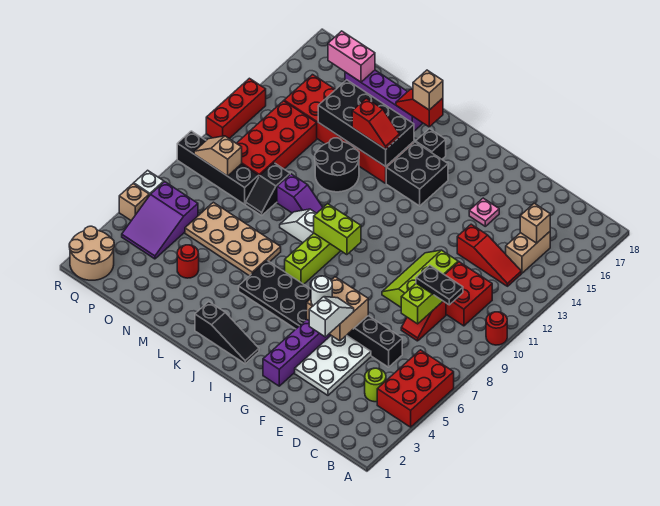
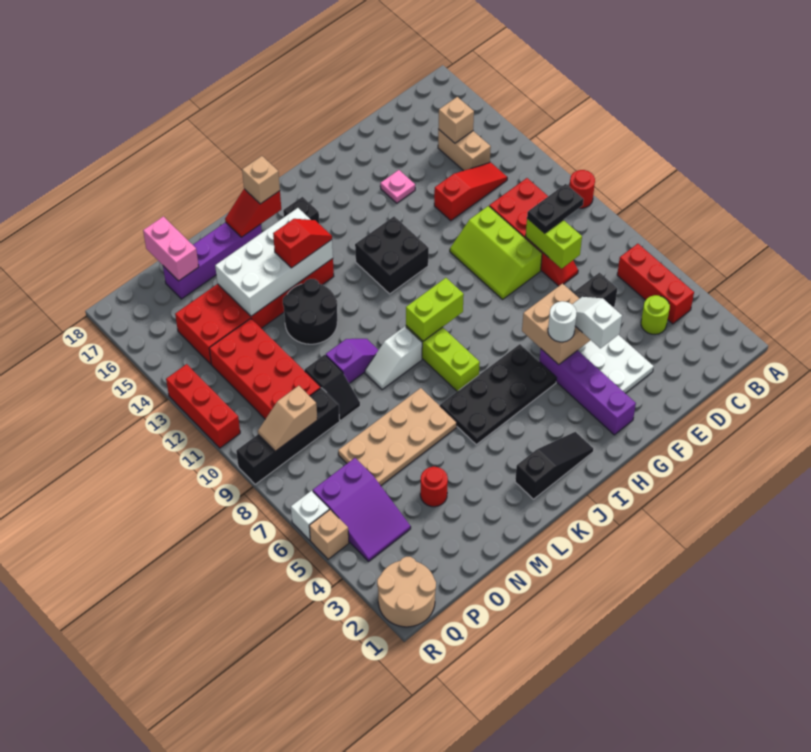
red 2x3 brick [377,350,454,427] -> red 1x3 brick [617,244,694,324]
black 2x2 brick [386,142,448,206] -> black 2x2 brick moved to [355,216,429,294]
black 2x4 brick [318,80,414,167] -> white 2x4 brick [215,208,333,316]
pink 1x2 brick [328,31,375,82] -> pink 1x2 brick turned to [143,216,199,281]

